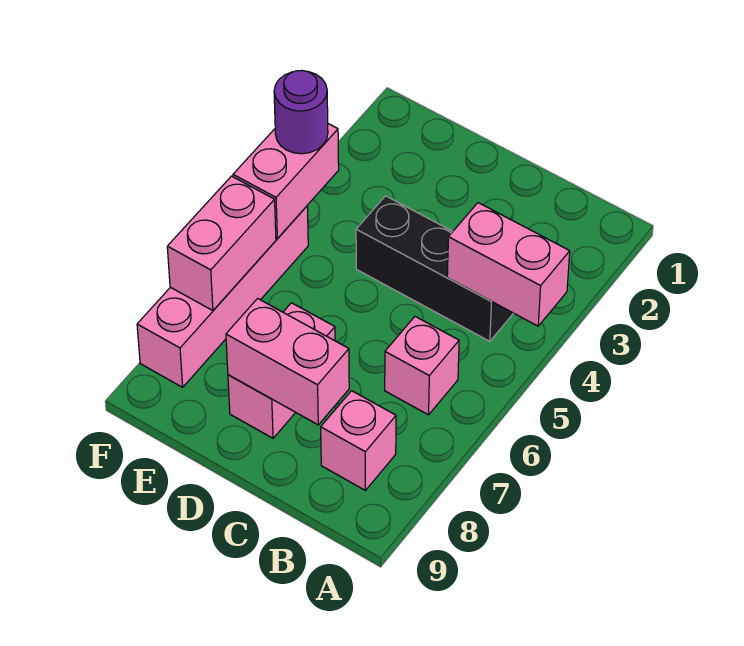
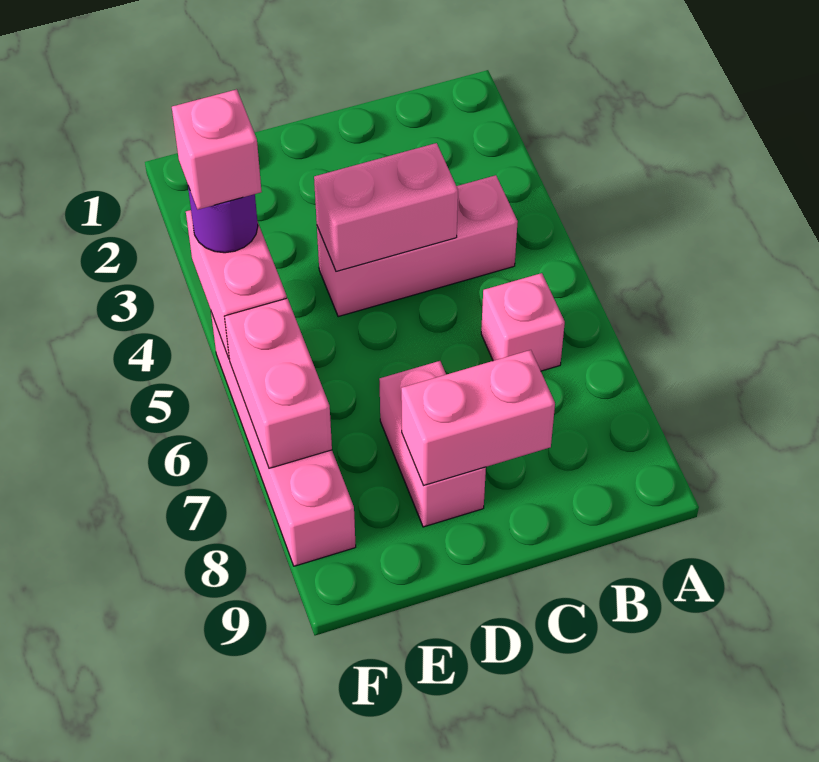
pink 1x2 brick [447,203,570,326] -> pink 1x2 brick moved to [314,143,458,271]
black 1x3 brick [356,196,513,341] -> pink 1x3 brick [317,175,518,317]
pink 1x1 brick [321,391,396,490] -> pink 1x1 brick moved to [172,89,262,210]

